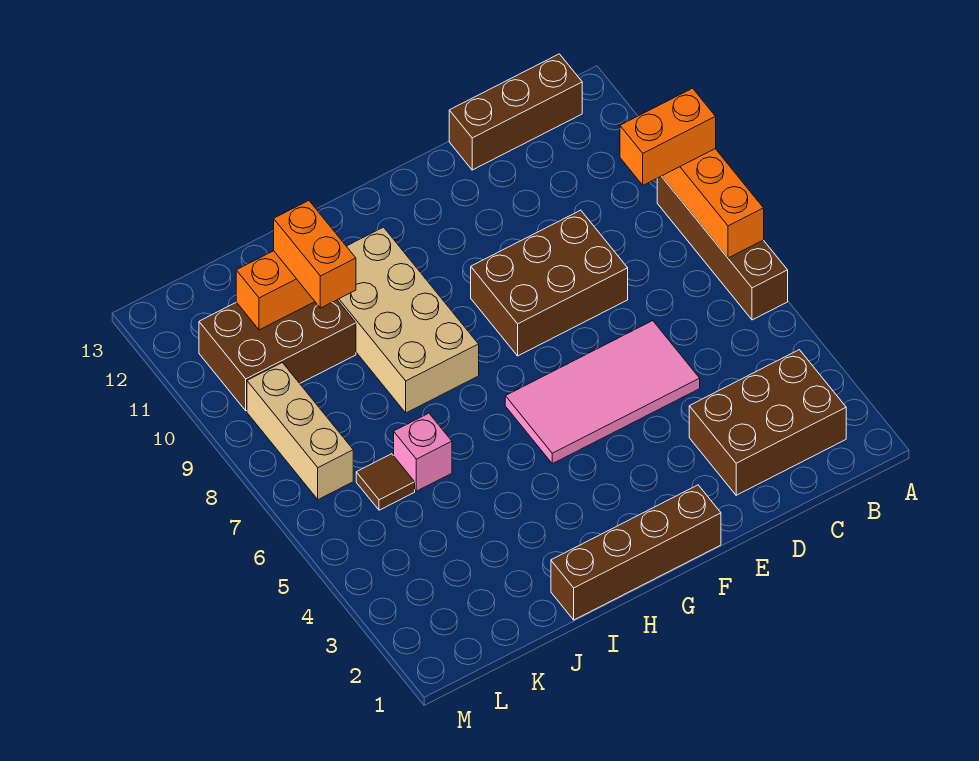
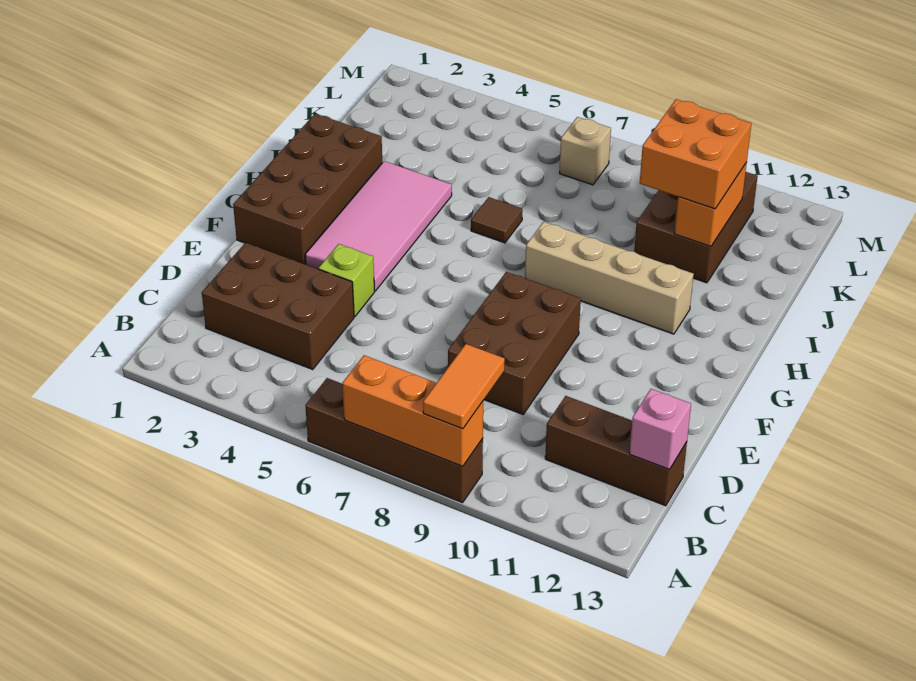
orange 1x2 brick [620,88,716,185] -> orange 1x2 tile [423,344,505,429]
brown 2x3 brick [689,350,846,495] -> brown 2x3 brick turned to [202,243,354,369]
brown 1x3 brick [449,54,582,170] -> brown 1x3 brick turned to [545,396,687,506]
pink 2x4 tile [505,321,700,464] -> pink 2x4 tile moved to [305,161,452,291]
none -> lime 1x1 brick [319,244,375,316]
brown 1x4 brick [551,485,721,620] -> brown 2x4 brick [233,114,382,264]
tan 2x4 brick [338,227,479,413] -> tan 1x4 brick [525,222,694,334]
pink 1x1 brick [394,413,452,491] -> pink 1x1 brick moved to [630,389,691,470]
orange 1x2 brick [274,201,356,308] -> orange 2x2 brick [640,99,751,209]
brown 1x1 tile [356,454,415,510] -> brown 1x1 tile moved to [471,197,522,243]
tan 1x3 brick [247,363,353,500] -> tan 1x1 brick [559,117,611,185]

